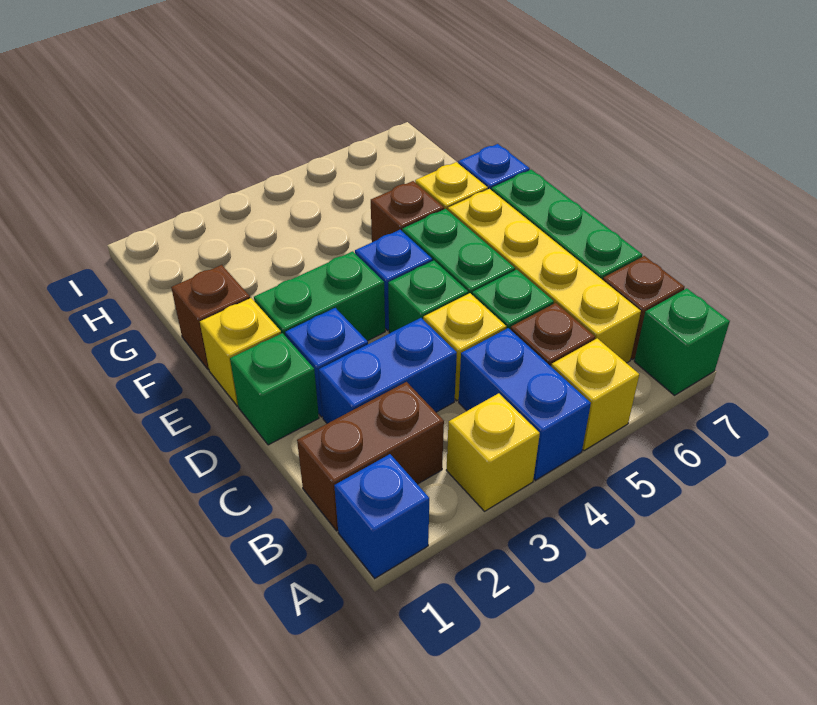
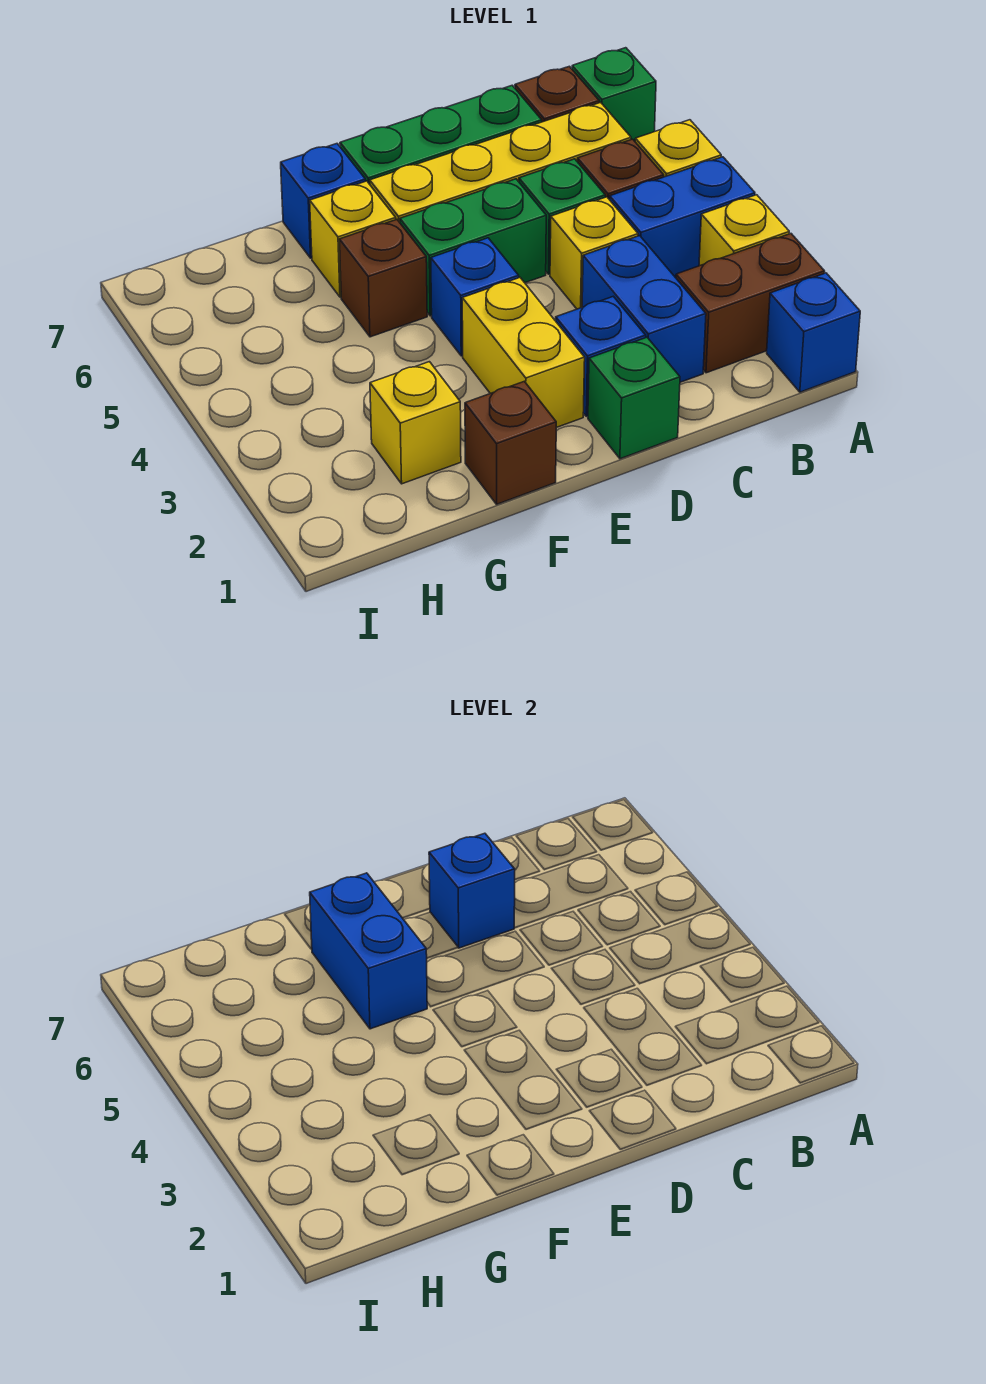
brown 1x2 brick [297,382,444,531] -> brown 1x2 brick turned to [676,234,825,373]
green 1x1 brick [388,261,468,333] -> none
none -> blue 1x1 brick [429,833,515,948]
yellow 1x1 brick [200,298,281,406] -> yellow 1x1 brick moved to [370,362,461,484]
green 1x2 brick [254,251,385,341] -> yellow 1x2 brick [462,278,585,428]
none -> blue 1x2 brick [310,873,427,1029]

